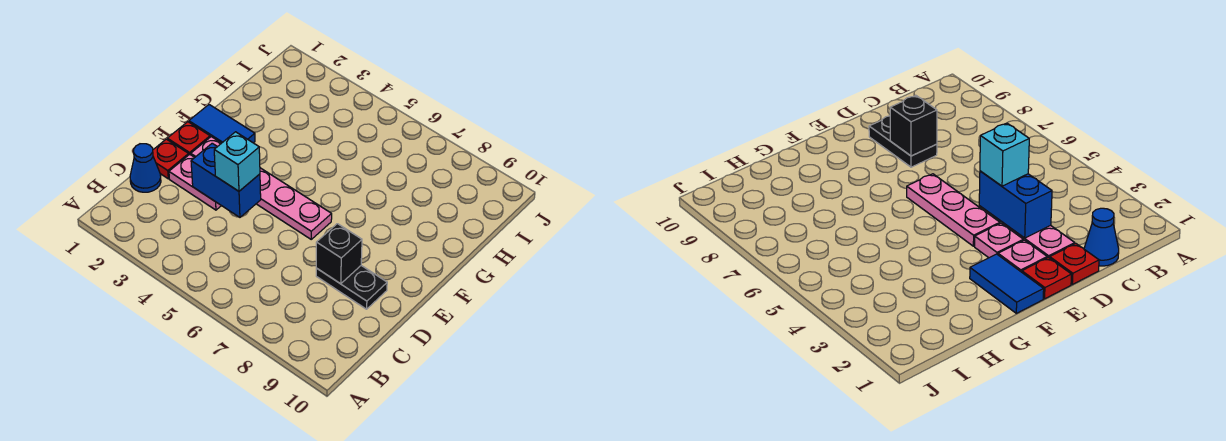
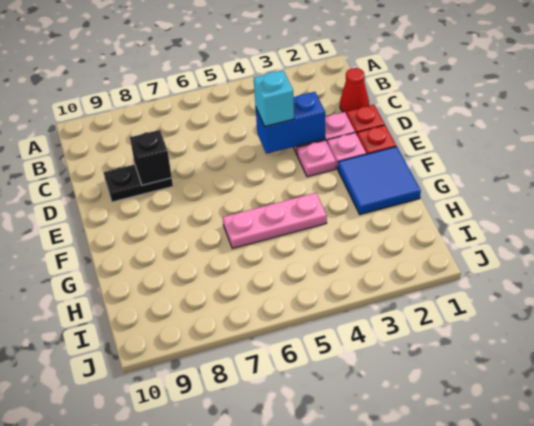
blue 1x1 cone [130,144,161,192] -> red 1x1 cone [340,68,369,113]
pink 1x3 plate [257,168,332,239] -> pink 1x3 plate moved to [223,193,327,249]
blue 1x2 tile [189,105,255,143] -> blue 2x2 tile [338,146,421,215]

